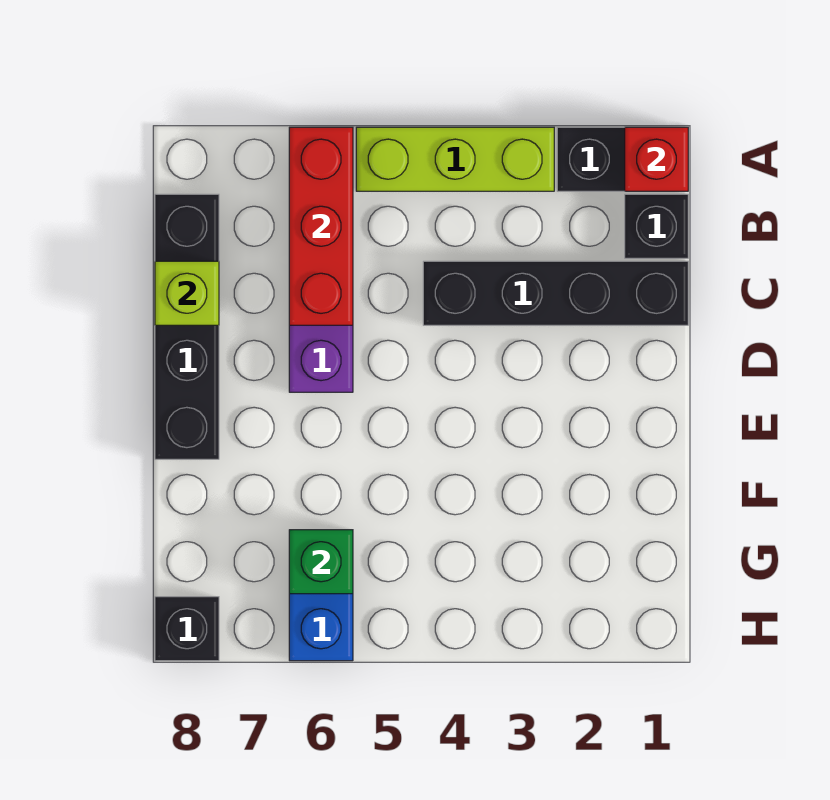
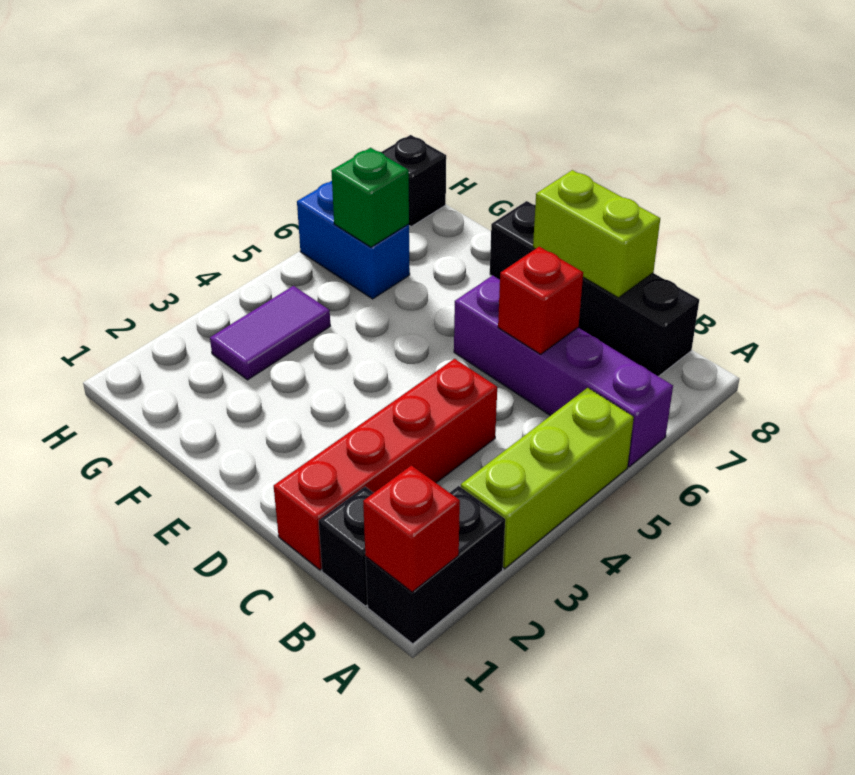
red 1x3 brick [289,127,353,325] -> red 1x1 brick [498,247,583,354]
black 1x4 brick [423,261,688,325] -> red 1x4 brick [274,359,497,570]
lime 1x1 brick [155,261,219,325] -> lime 1x2 brick [533,170,660,298]
none -> purple 1x2 tile [210,286,330,380]

